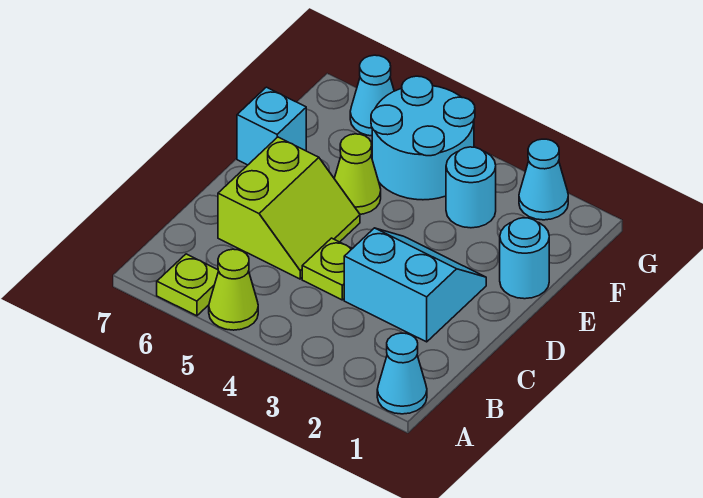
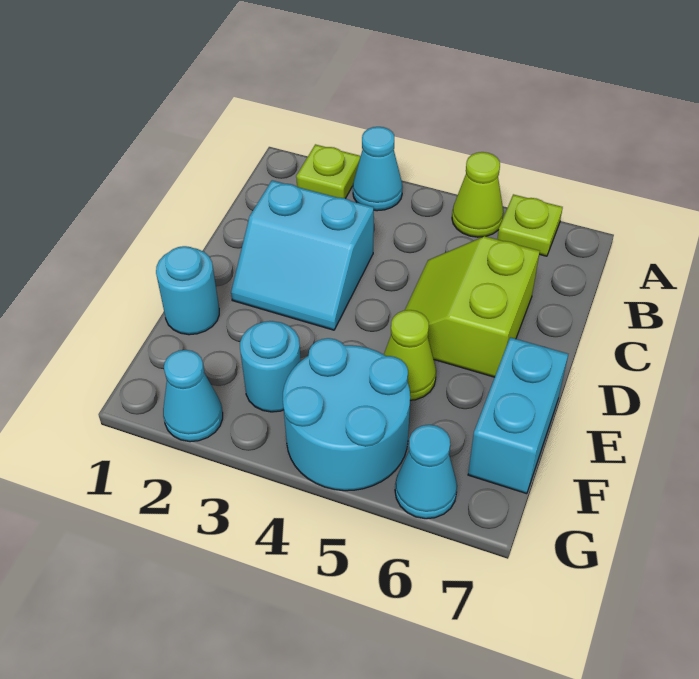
cyan 1x1 cone [377,333,427,414] -> cyan 1x1 cone moved to [353,127,403,211]
lime 1x1 plate [302,238,352,300] -> lime 1x1 plate moved to [296,144,361,198]
cyan 1x1 brick [237,87,306,165] -> cyan 1x2 brick [468,337,568,494]

